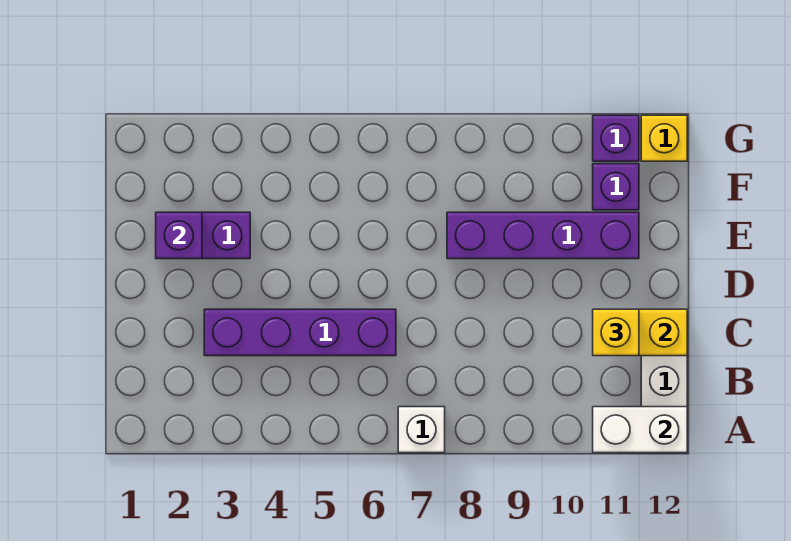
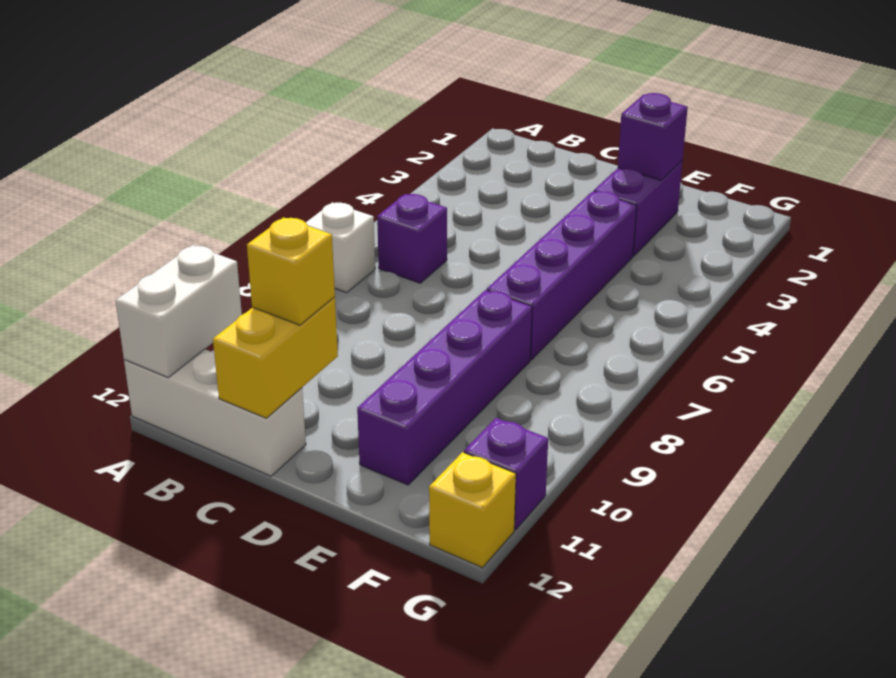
purple 1x4 brick [204,309,396,356] -> purple 1x4 brick moved to [487,191,637,360]
purple 1x1 brick [593,164,639,210] -> purple 1x1 brick moved to [377,194,447,283]

